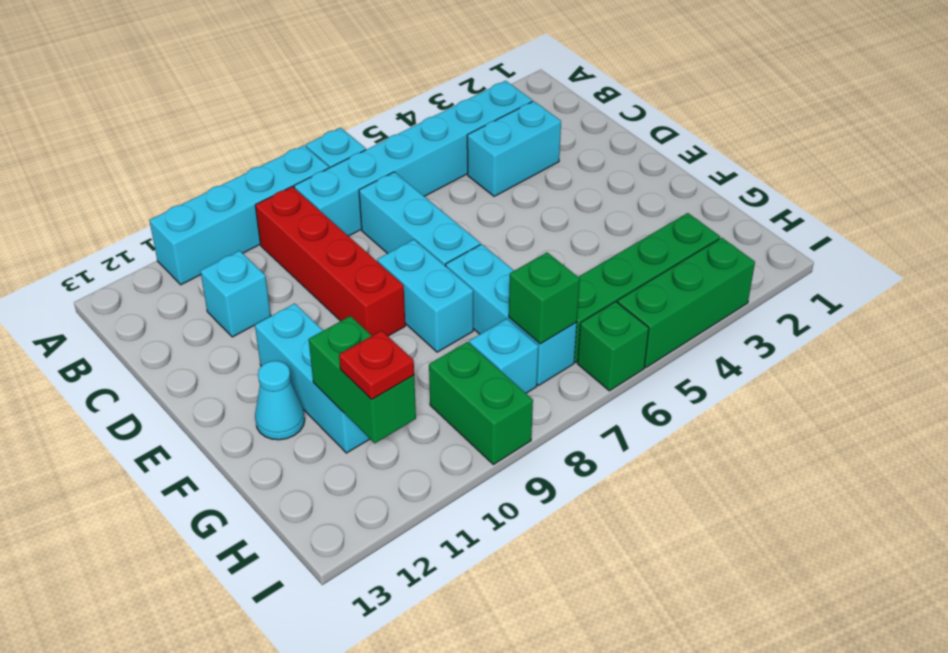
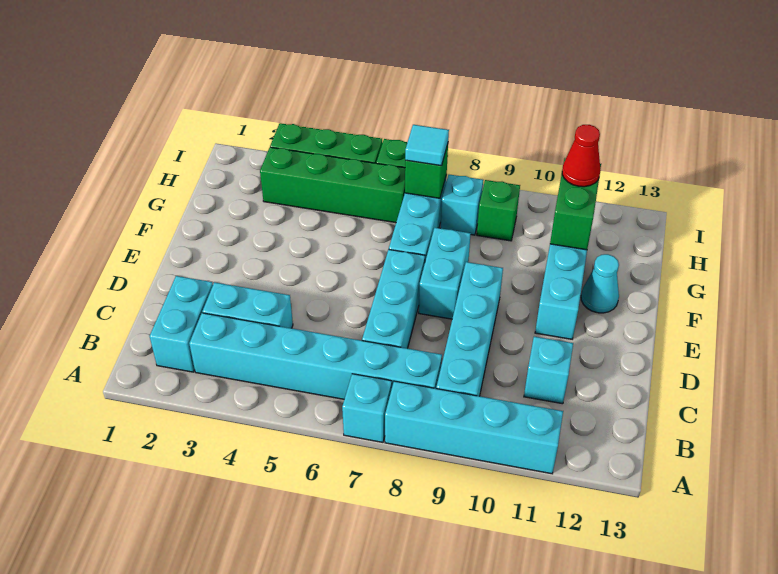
none -> cyan 1x2 brick [150,276,213,372]
red 1x4 brick [255,187,405,336] -> cyan 1x4 brick [436,262,503,396]
none -> cyan 1x1 tile [405,125,449,166]
green 1x2 brick [429,342,533,465] -> green 1x1 brick [477,180,520,241]
red 1x1 plate [339,331,414,399] -> red 1x1 cone [562,125,601,187]

